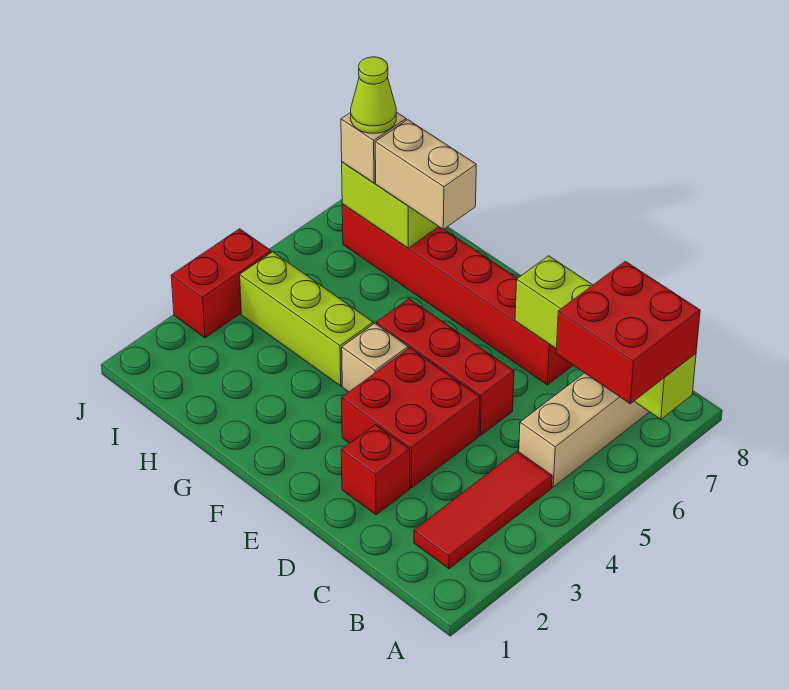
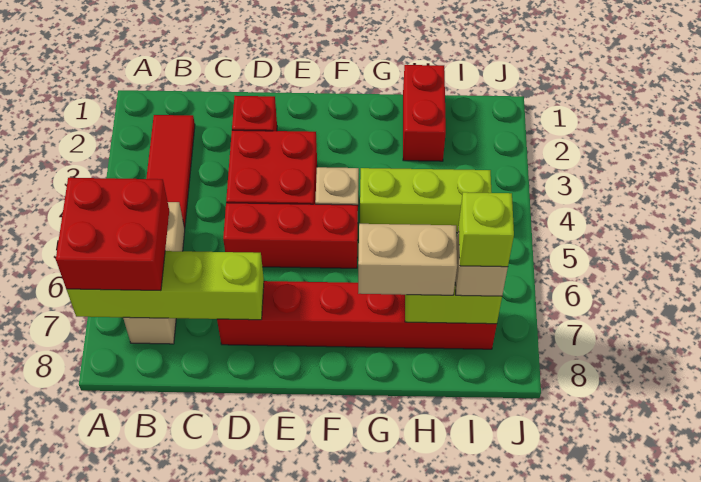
lime 1x1 cone [351,57,396,133] -> lime 1x1 brick [459,192,514,267]
red 1x2 brick [171,229,271,338] -> red 1x2 brick moved to [403,65,446,161]

